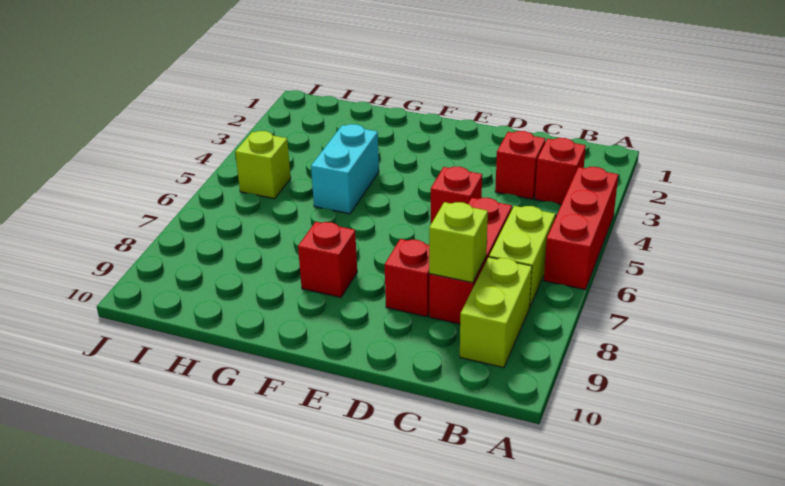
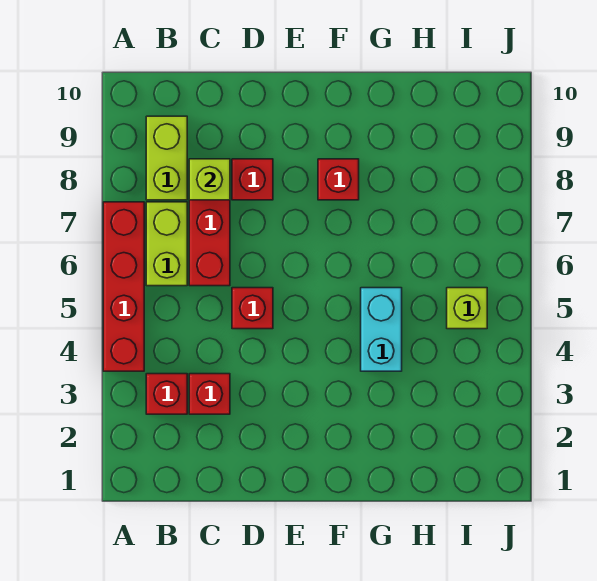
red 1x3 brick [544,167,618,290] -> red 1x4 brick [103,202,144,371]

